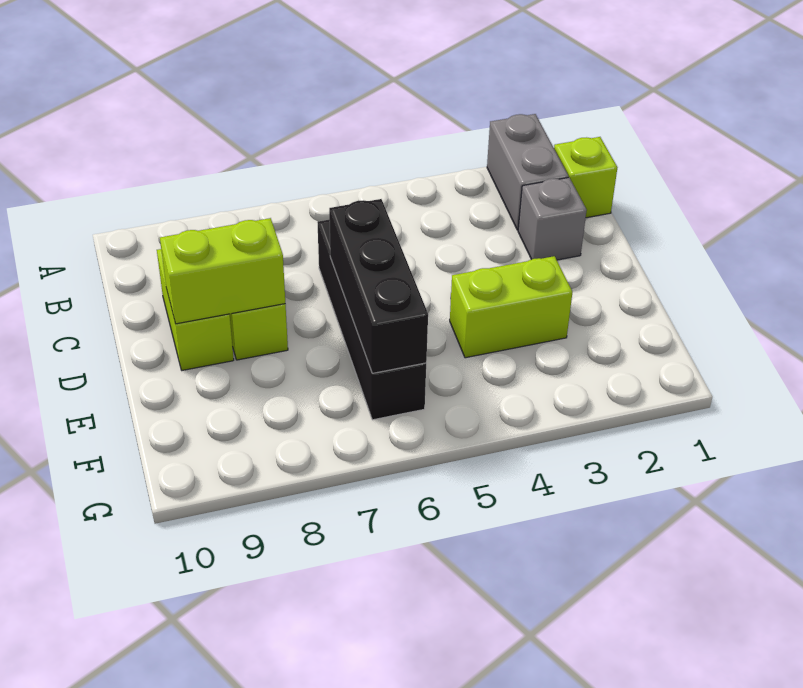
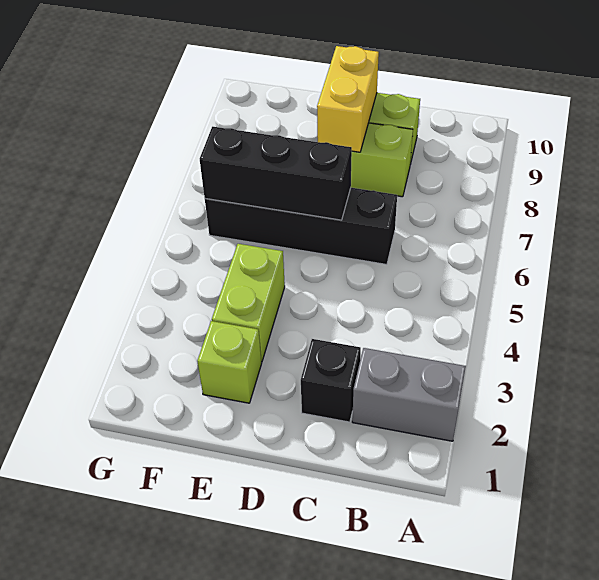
lime 1x1 brick [554,137,617,218] -> lime 1x1 brick moved to [197,321,262,403]
grey 1x1 brick [518,177,587,260] -> black 1x1 brick [301,339,361,422]
lime 1x2 brick [160,218,285,324] -> yellow 1x2 brick [317,46,379,152]

